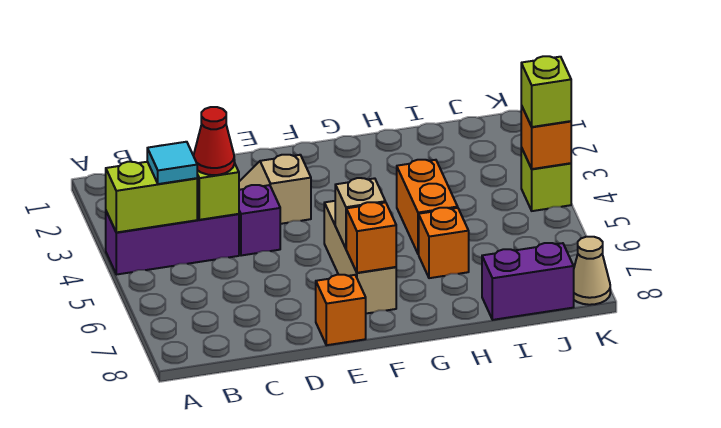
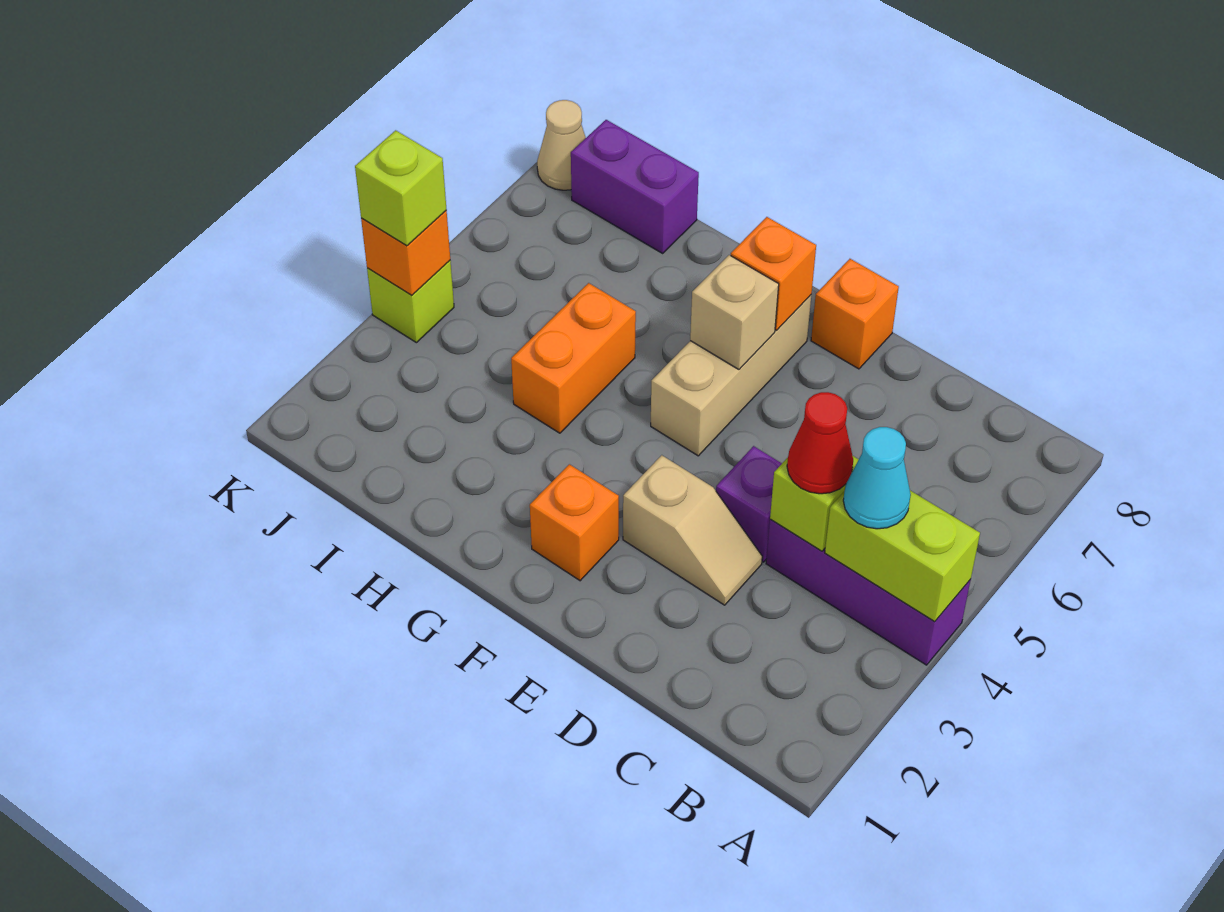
cyan 1x1 tile [147,142,197,184] -> cyan 1x1 cone [843,427,911,529]
orange 1x1 brick [419,208,469,278] -> orange 1x1 brick moved to [530,464,619,581]

